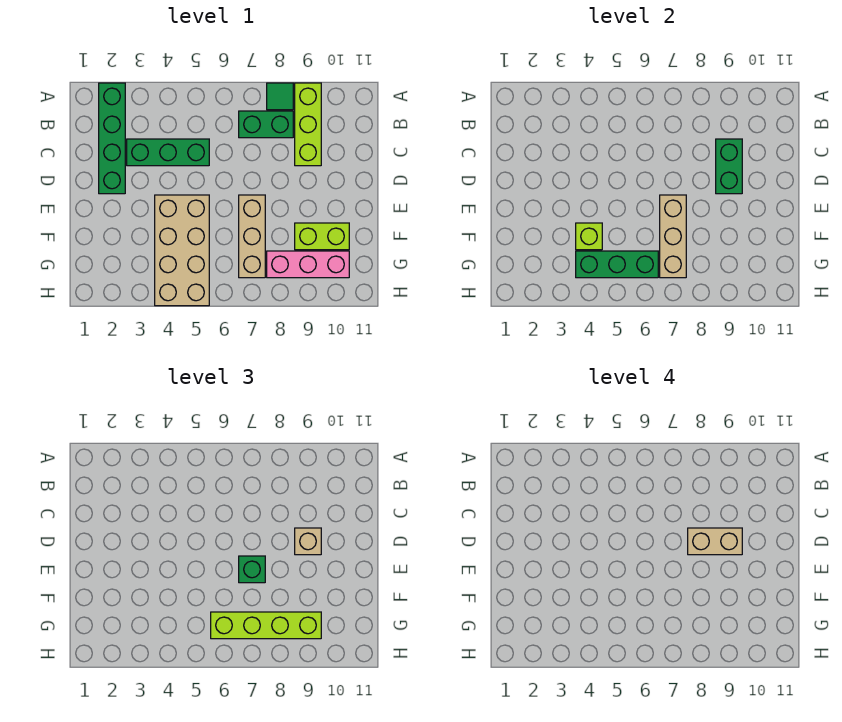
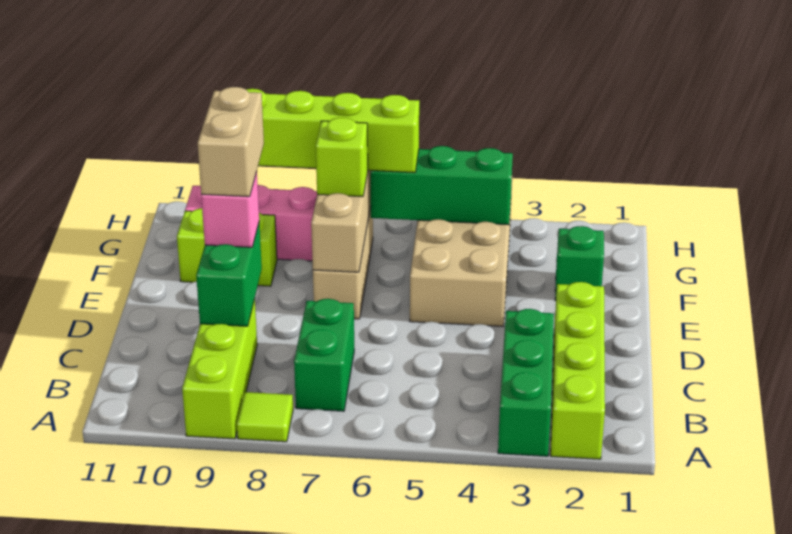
green 1x4 brick [99,83,125,194] -> lime 1x4 brick [551,282,605,459]
green 1x1 tile [267,83,293,110] -> lime 1x1 tile [237,392,293,442]
green 1x2 brick [239,111,293,138] -> green 1x2 brick turned to [294,299,354,411]
green 1x3 brick [127,139,209,166] -> green 1x3 brick turned to [498,309,554,456]
tan 1x2 brick [688,528,742,555] -> tan 1x2 brick turned to [198,87,264,197]
tan 1x1 brick [295,528,321,555] -> pink 1x1 brick [201,172,259,247]
green 1x1 brick [239,556,265,583] -> green 1x1 brick moved to [555,226,604,301]
lime 1x1 brick [576,223,602,250] -> lime 1x1 brick moved to [316,118,368,197]

